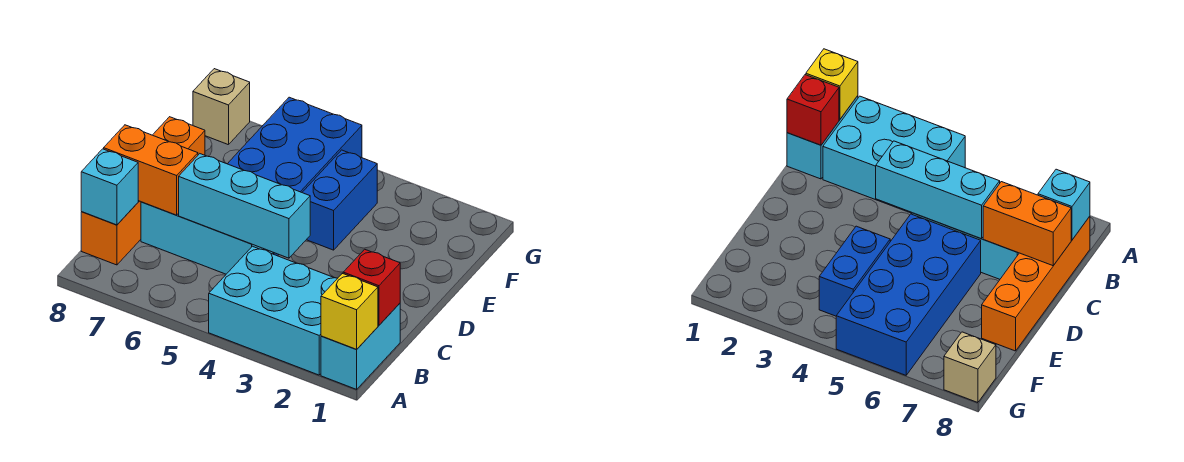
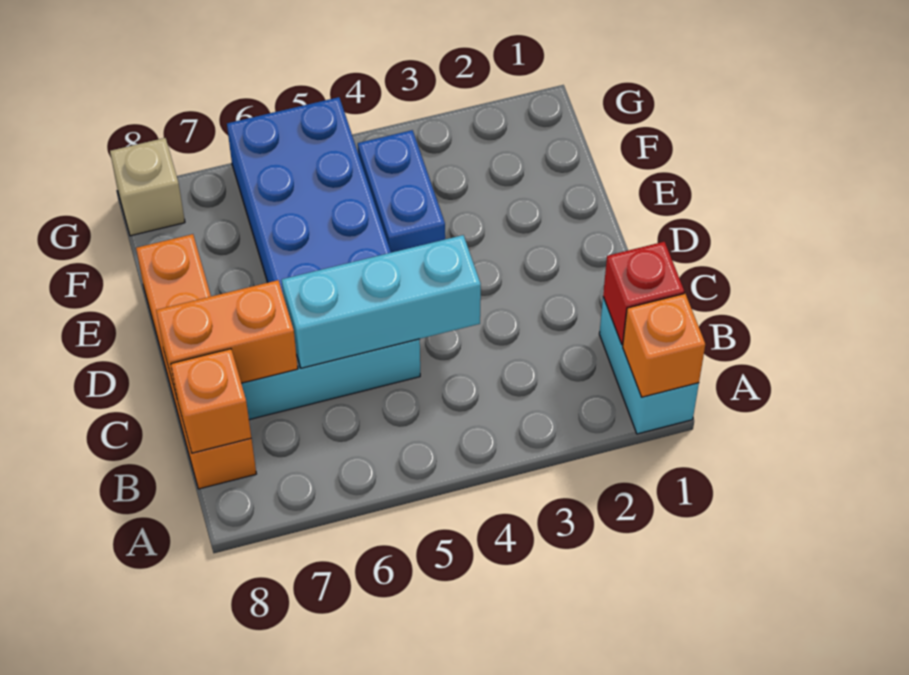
yellow 1x1 brick [321,273,378,349] -> orange 1x1 brick [623,294,705,397]
cyan 2x3 brick [209,246,338,375] -> none
cyan 1x1 brick [81,149,138,225] -> orange 1x1 brick [171,349,251,453]

